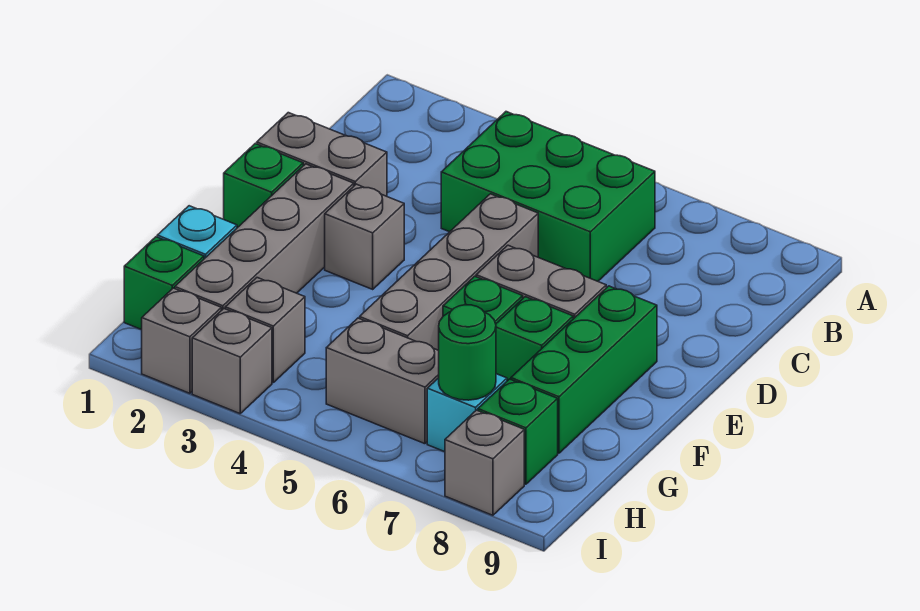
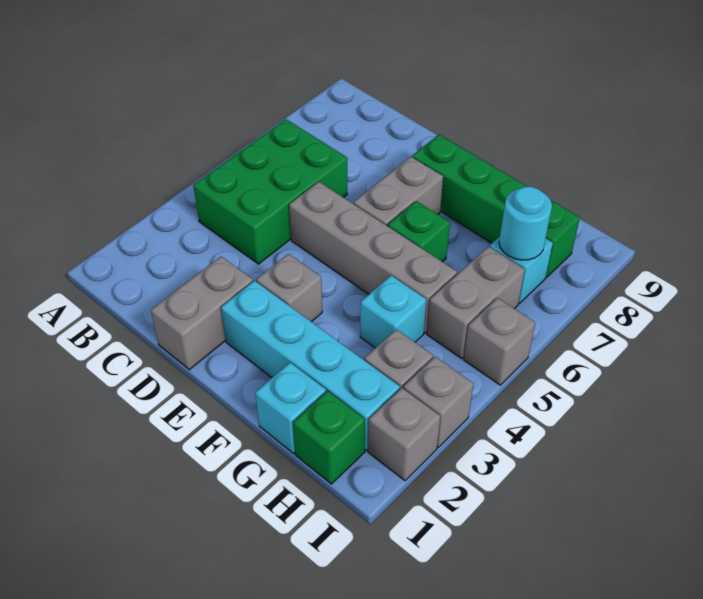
green 1x1 brick [224,144,303,228] -> none
grey 1x4 brick [175,164,354,311] -> cyan 1x4 brick [221,281,400,450]
green 1x1 brick [496,297,573,381] -> none
none -> cyan 1x1 brick [360,276,427,348]
green 1x1 round brick [439,305,496,400] -> cyan 1x1 round brick [499,187,552,260]
grey 1x1 brick [445,410,524,515] -> grey 1x1 brick moved to [464,298,535,385]

